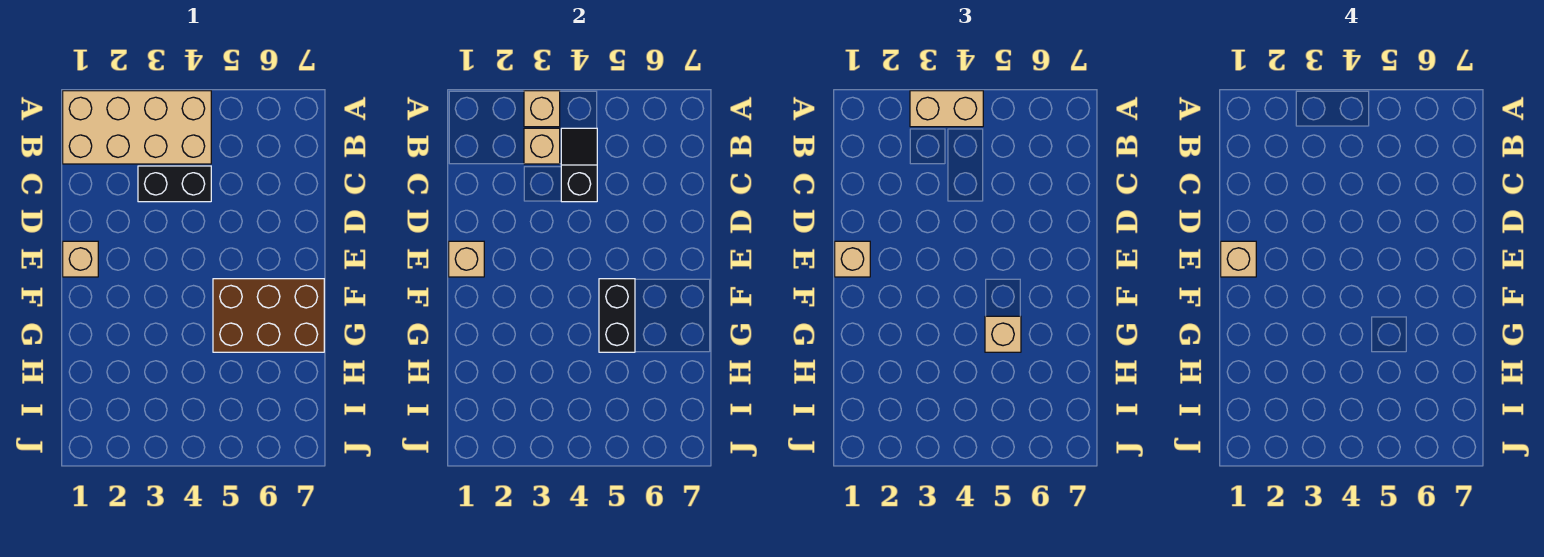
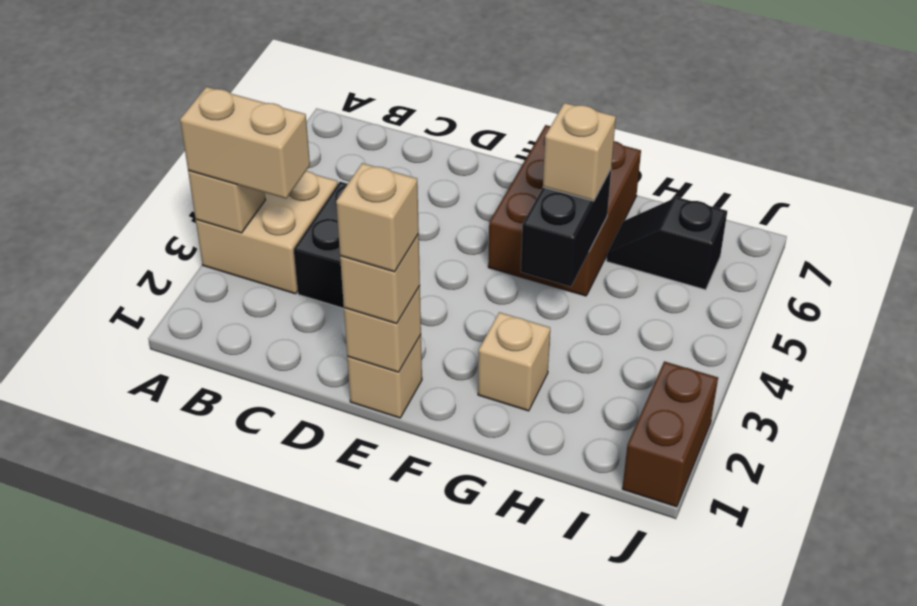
tan 2x4 brick [63,91,211,164] -> tan 2x2 brick [196,171,338,294]
tan 1x2 brick [910,91,983,127] -> tan 1x2 brick turned to [180,87,310,199]
tan 1x1 brick [524,128,560,164] -> tan 1x1 brick moved to [478,312,550,411]
black 1x2 slope [561,128,597,202] -> black 1x2 slope moved to [606,197,727,290]
black 1x2 brick [599,279,635,352] -> black 1x2 brick turned to [521,169,611,287]
none -> brown 1x2 brick [622,361,718,507]

